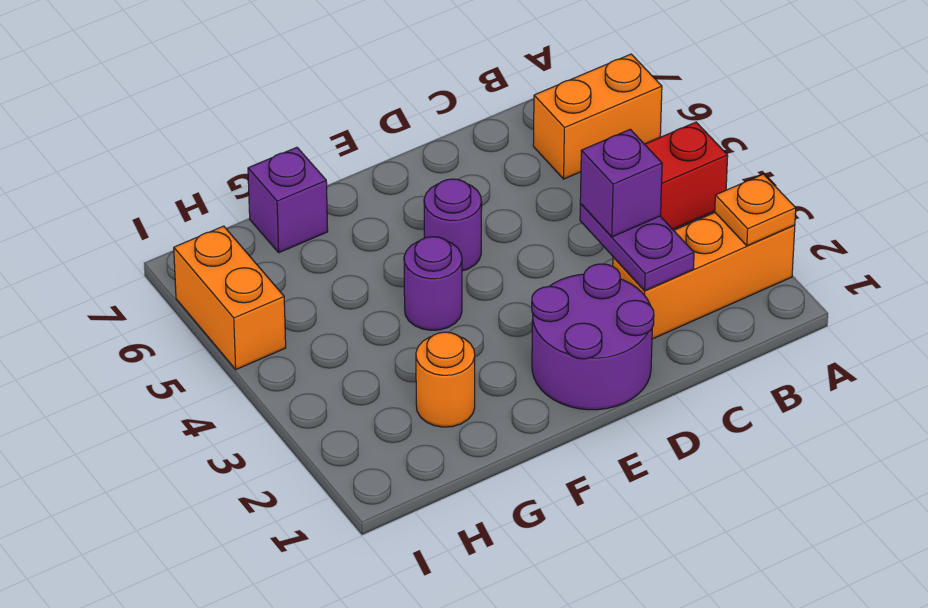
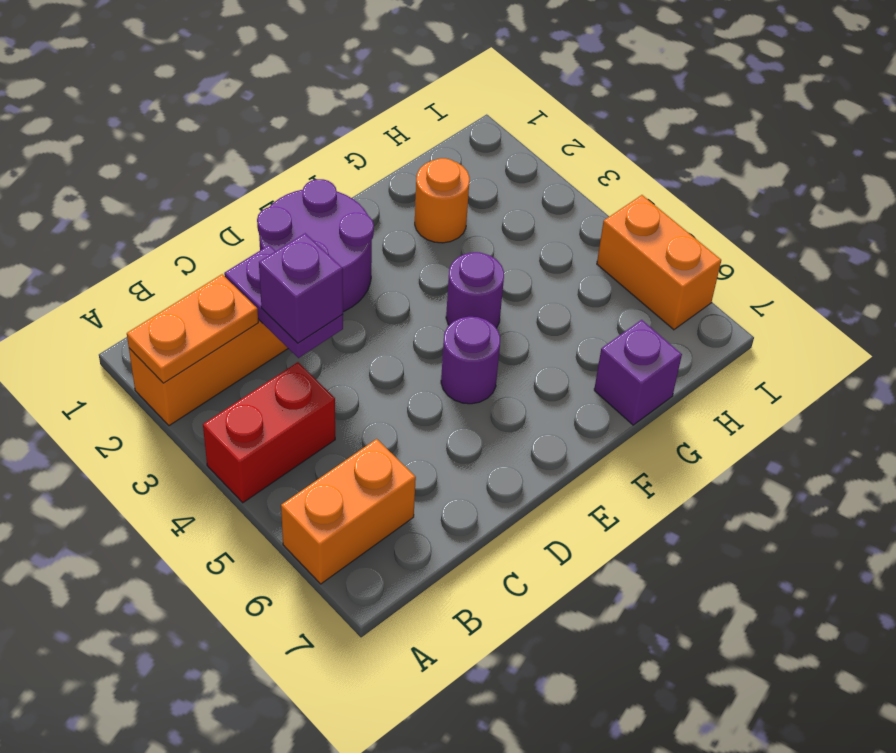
orange 1x1 plate [715,174,796,246] -> orange 1x2 plate [127,274,258,383]

